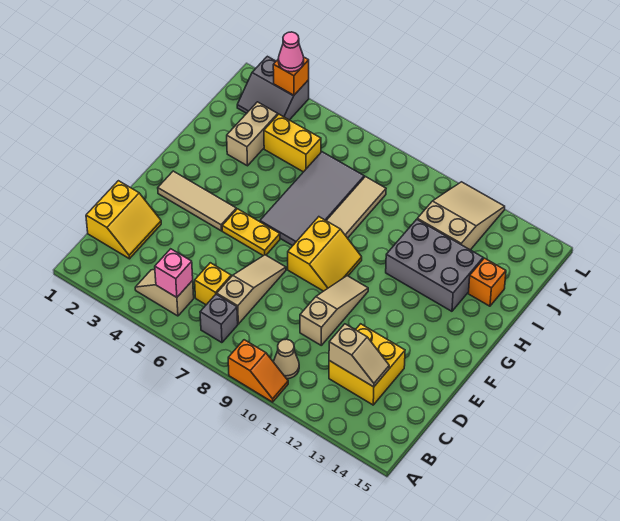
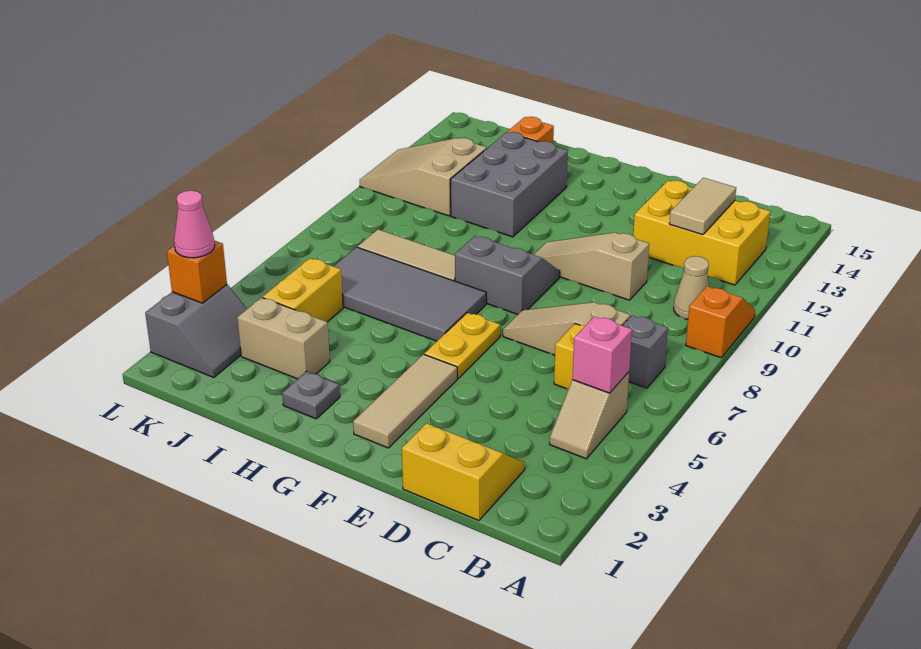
yellow 2x2 brick [329,324,405,405] -> yellow 2x3 brick [633,181,770,285]
tan 1x2 slope [329,324,389,387] -> tan 1x2 tile [669,178,736,235]
yellow 2x2 slope [288,217,362,291] -> grey 2x2 slope [455,236,560,314]
none -> grey 1x1 plate [282,371,340,419]

